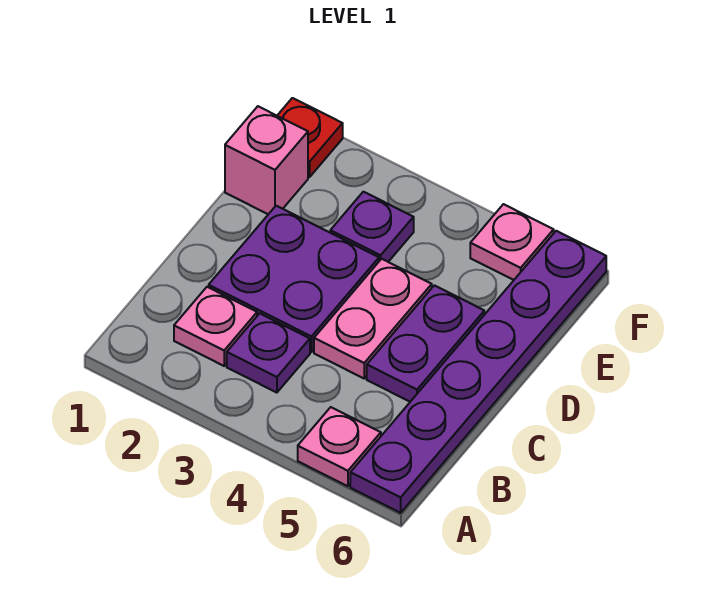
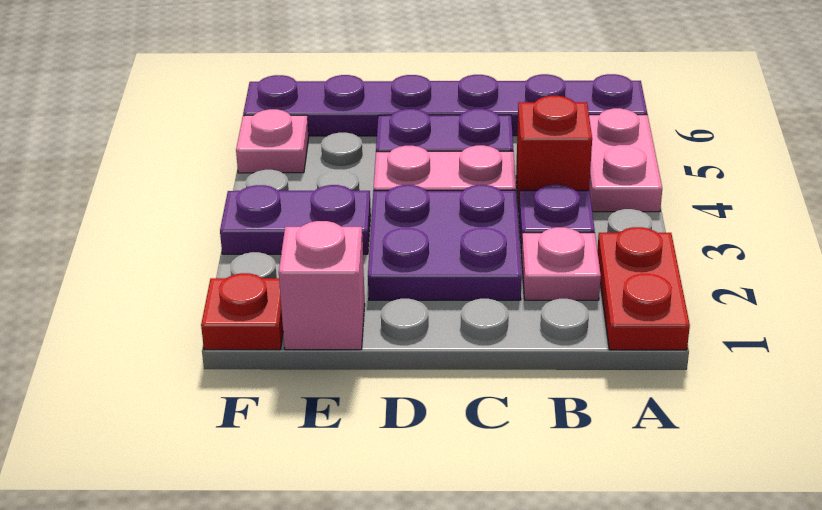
none -> red 1x2 plate [597,227,690,350]
pink 1x1 plate [298,407,381,486] -> pink 1x2 plate [589,108,662,212]
none -> red 1x1 brick [516,96,592,208]
purple 1x1 plate [330,192,414,262] -> purple 1x2 plate [220,185,371,254]

